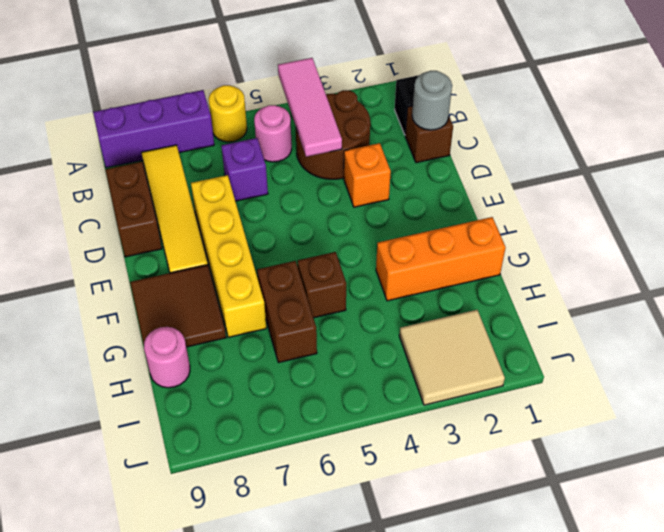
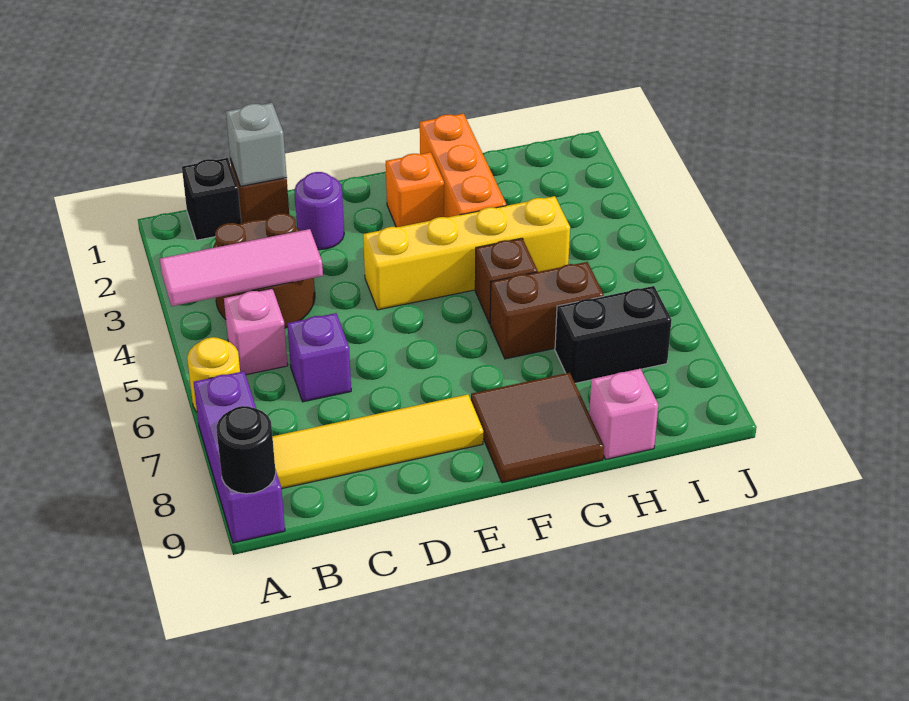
none -> black 1x1 round brick [216,406,276,494]
pink 1x1 round brick [254,105,292,162] -> pink 1x1 brick [224,288,288,375]
grey 1x1 round brick [412,71,452,130] -> grey 1x1 brick [226,103,287,186]
brown 1x2 brick [105,162,162,257] -> none
none -> purple 1x1 round brick [295,172,344,250]
orange 1x1 brick [344,143,391,207] -> orange 1x1 brick moved to [386,152,444,227]
yellow 1x4 brick [191,175,266,337] -> yellow 1x4 brick moved to [363,196,570,310]
none -> black 1x2 brick [555,286,672,383]
pink 1x1 round brick [144,327,190,388] -> pink 1x1 brick [589,369,658,459]
tan 2x2 tile [399,310,505,405] -> none

